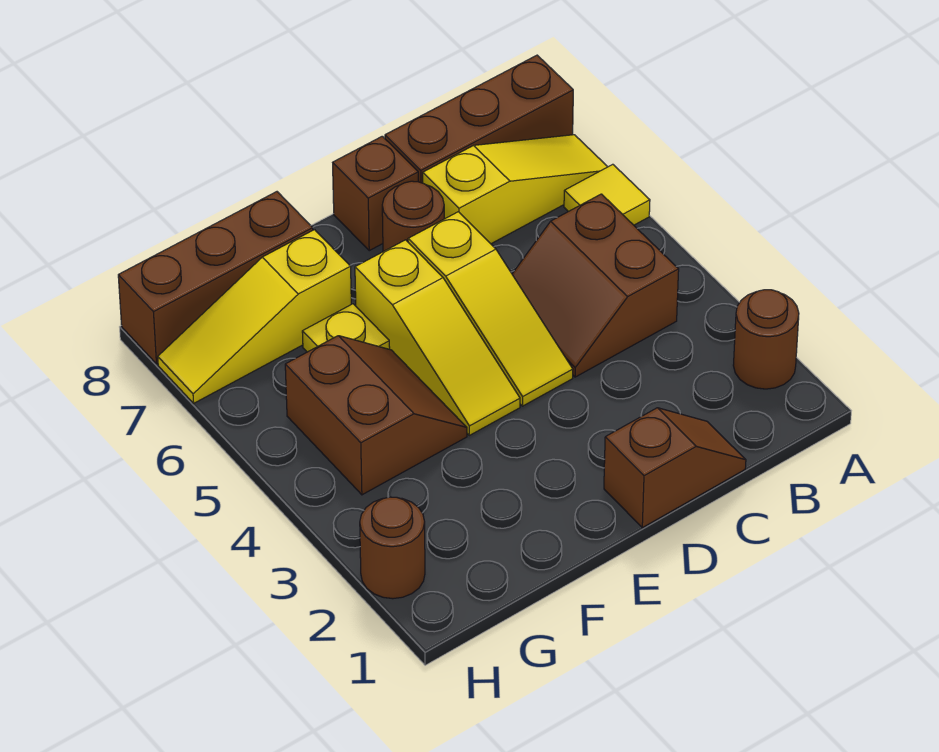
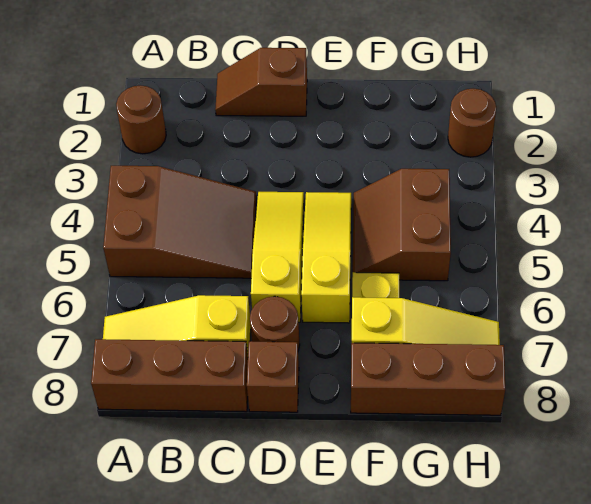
yellow 1x1 tile [564,164,650,225] -> none
brown 2x2 slope [512,194,679,377] -> brown 2x3 slope [103,166,256,278]

